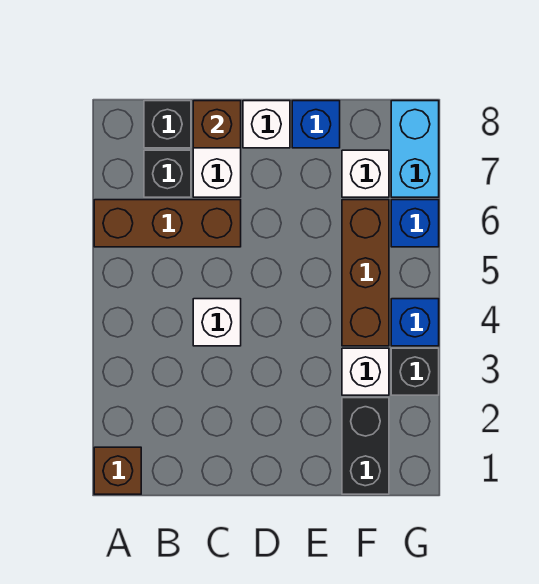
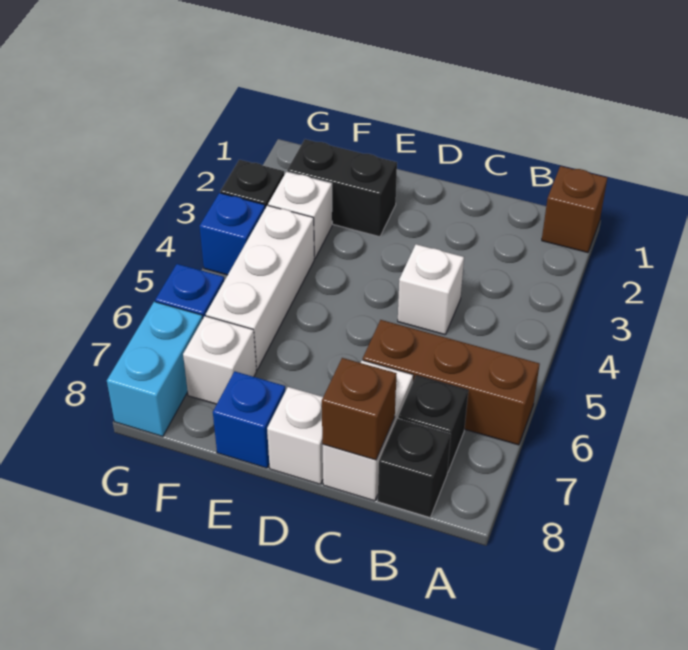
black 1x2 brick [342,398,389,494] -> black 1x2 brick turned to [287,139,397,237]
brown 1x3 brick [342,200,389,346] -> white 1x3 brick [206,205,314,369]

